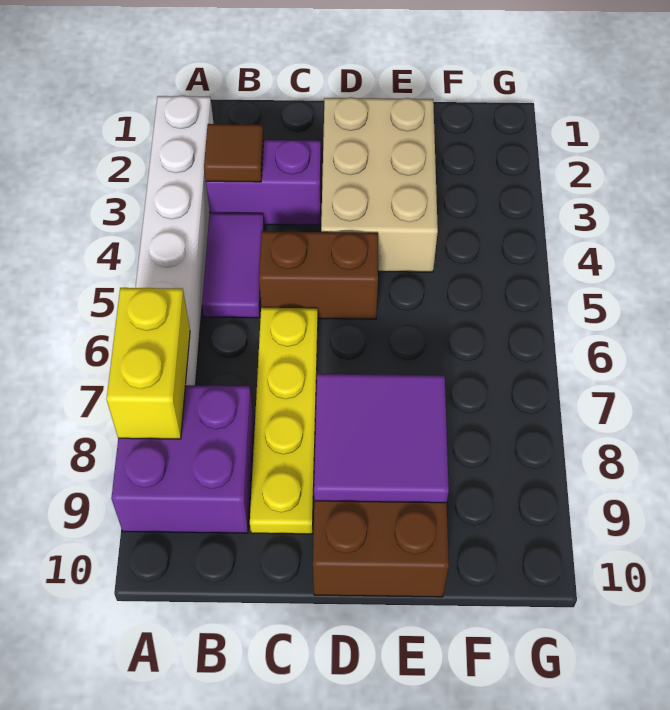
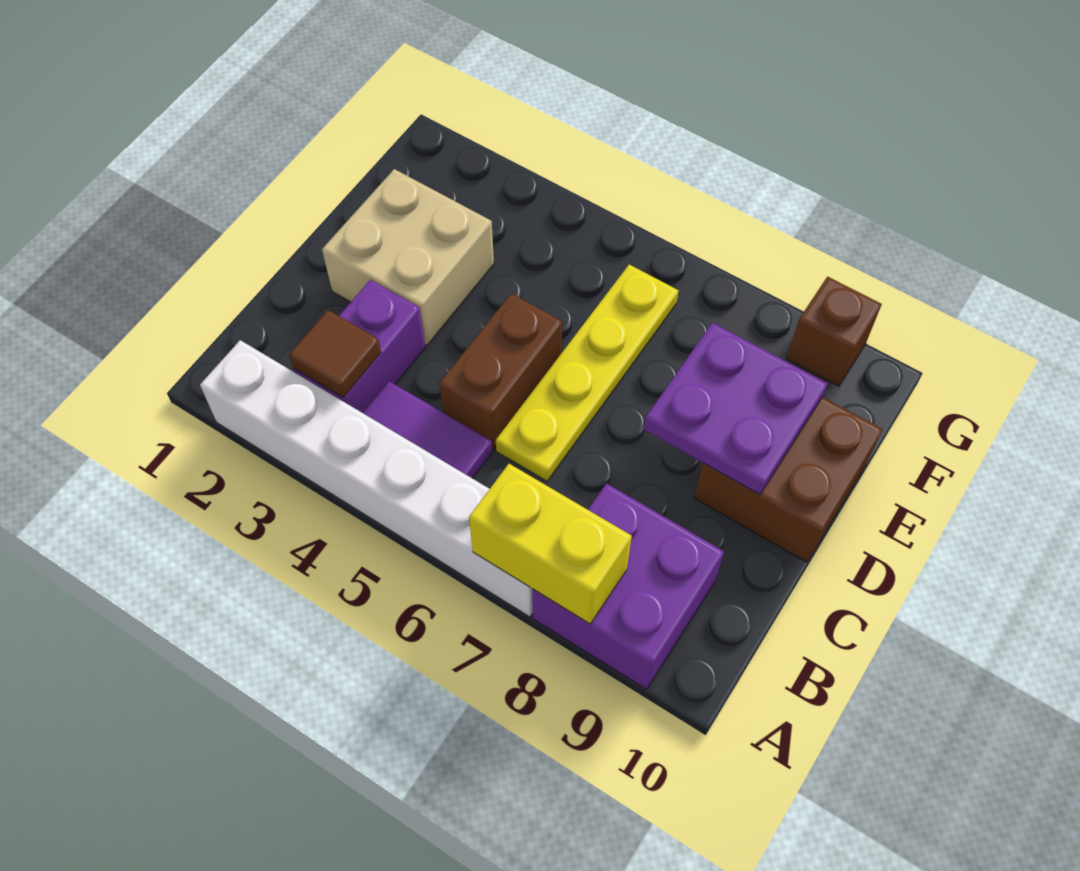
yellow 1x4 plate [250,308,318,534] -> yellow 1x4 plate turned to [496,265,678,481]
tan 2x3 brick [321,97,438,272] -> tan 2x2 brick [322,169,494,345]
purple 2x2 tile [314,374,449,503] -> purple 2x2 plate [644,323,828,495]
none -> brown 1x1 brick [787,277,882,386]

